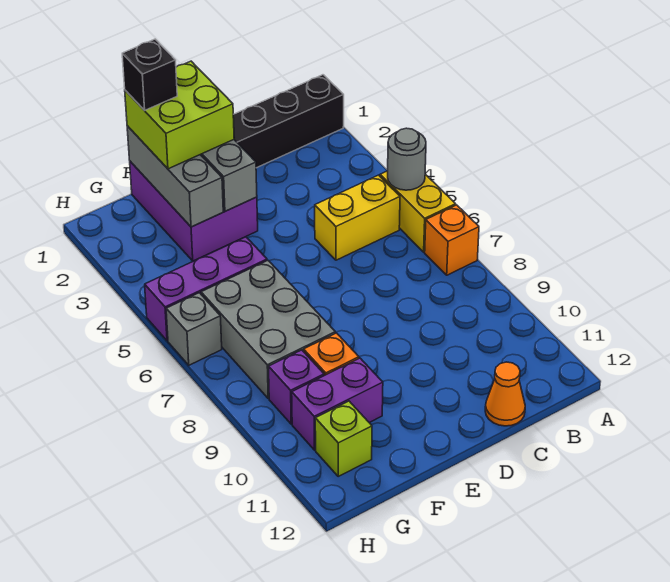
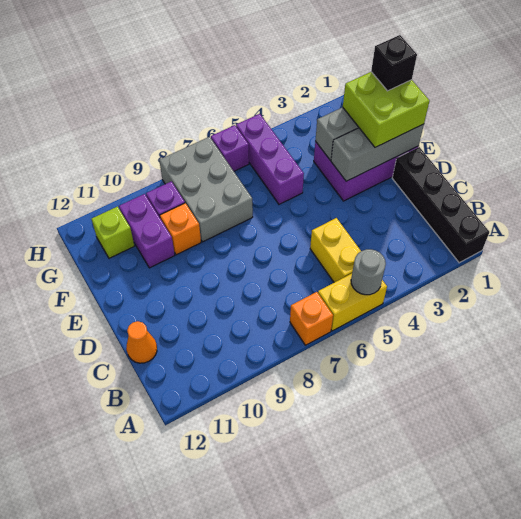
grey 2x3 brick [201,261,335,398] -> grey 2x3 brick turned to [159,137,253,242]
grey 1x1 brick [166,293,222,365] -> purple 1x1 brick [211,125,249,171]

